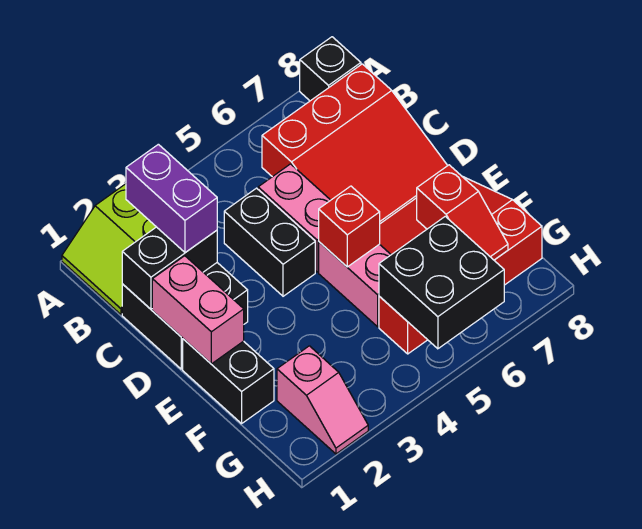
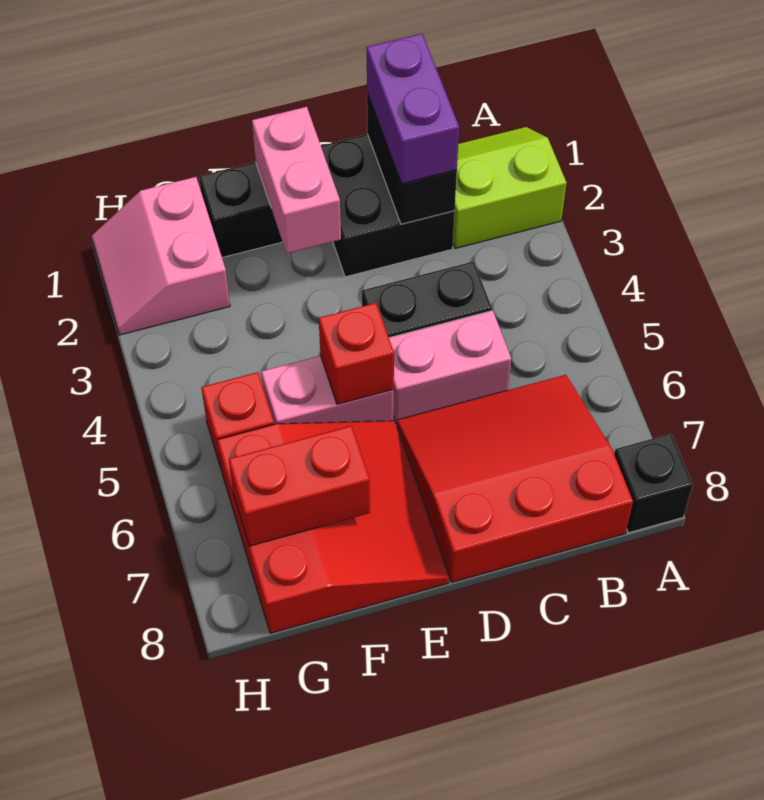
purple 1x2 brick [126,144,217,253] -> purple 1x2 brick turned to [367,34,459,184]
red 3x3 slope [262,64,448,224] -> red 3x3 slope turned to [397,375,633,582]
pink 1x2 brick [152,256,244,364] -> pink 1x2 brick turned to [252,107,341,253]
red 1x2 slope [417,165,508,260] -> red 1x2 brick [229,426,370,546]
pink 1x2 slope [277,346,368,454] -> pink 2x2 slope [92,177,230,335]
black 2x2 brick [379,216,504,349] -> none

